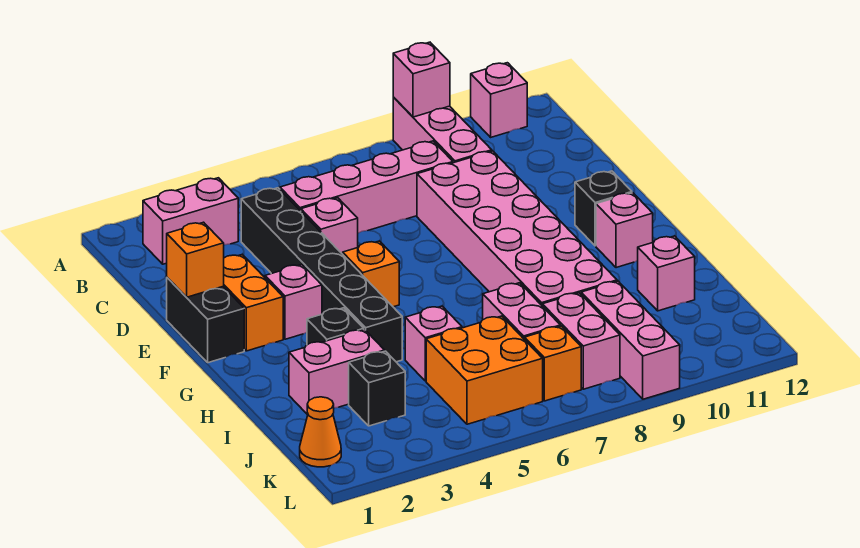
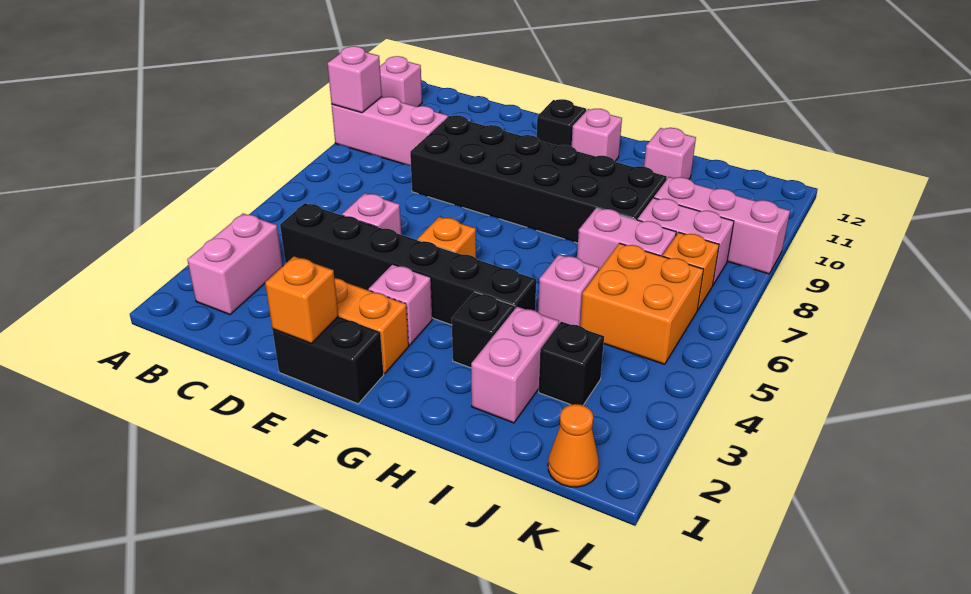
pink 1x4 brick [280,141,453,233] -> none
pink 2x6 brick [417,151,617,305] -> black 2x6 brick [410,115,667,243]

